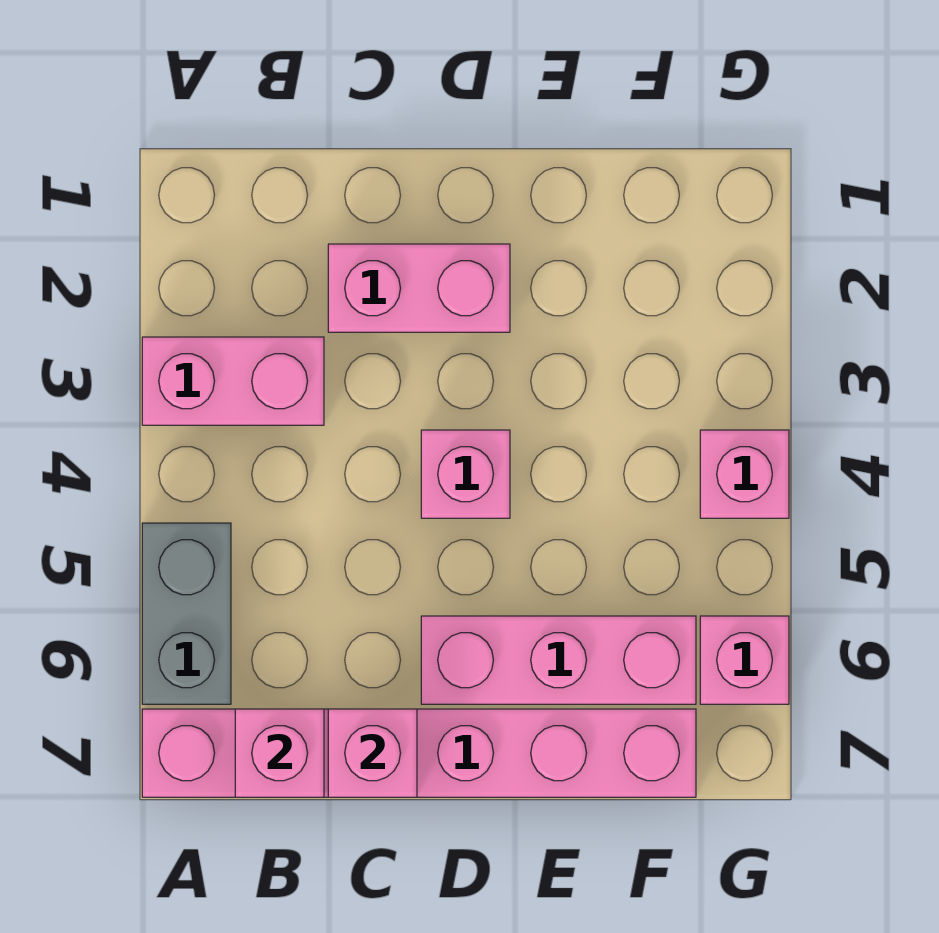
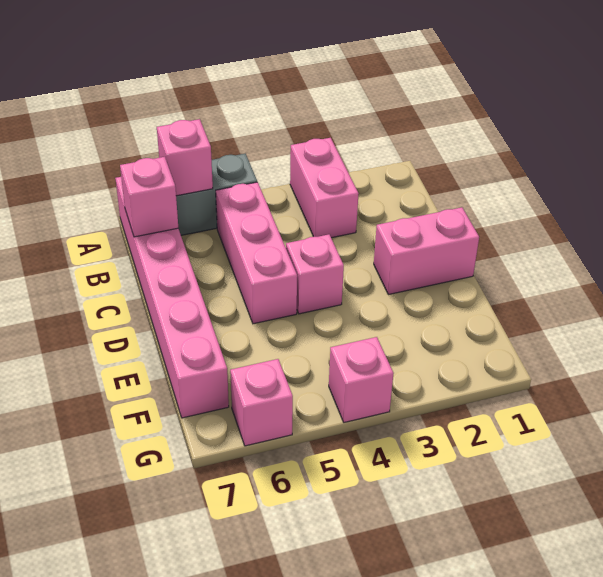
pink 1x2 brick [328,244,510,332] -> pink 1x2 brick turned to [374,207,479,295]
pink 1x1 brick [328,709,417,797] -> pink 1x1 brick moved to [157,119,213,196]
pink 1x3 brick [421,616,696,704] -> pink 1x3 brick moved to [216,182,297,324]

